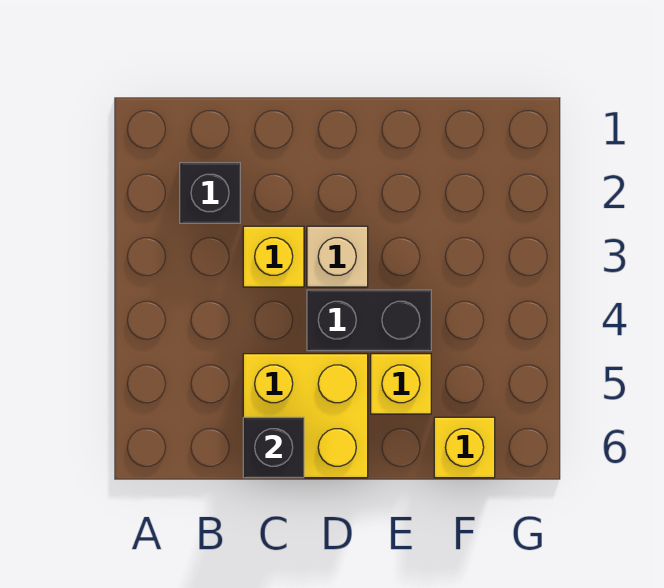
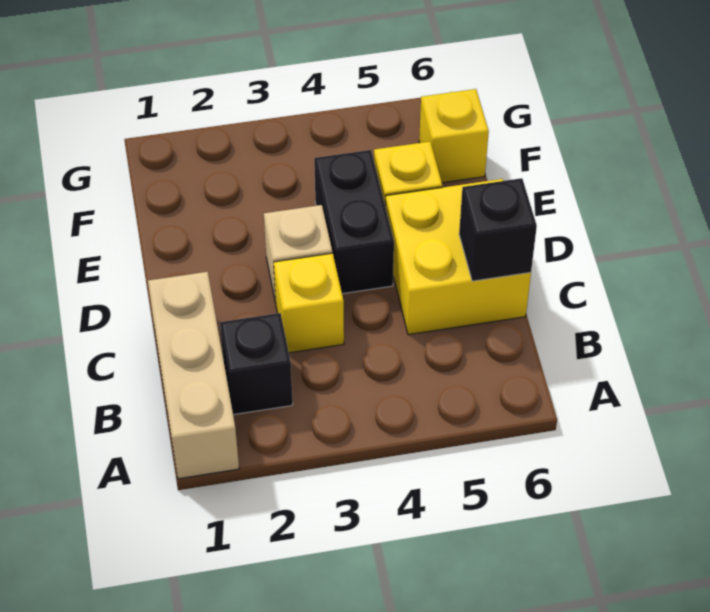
none -> tan 1x3 brick [148,272,239,479]

